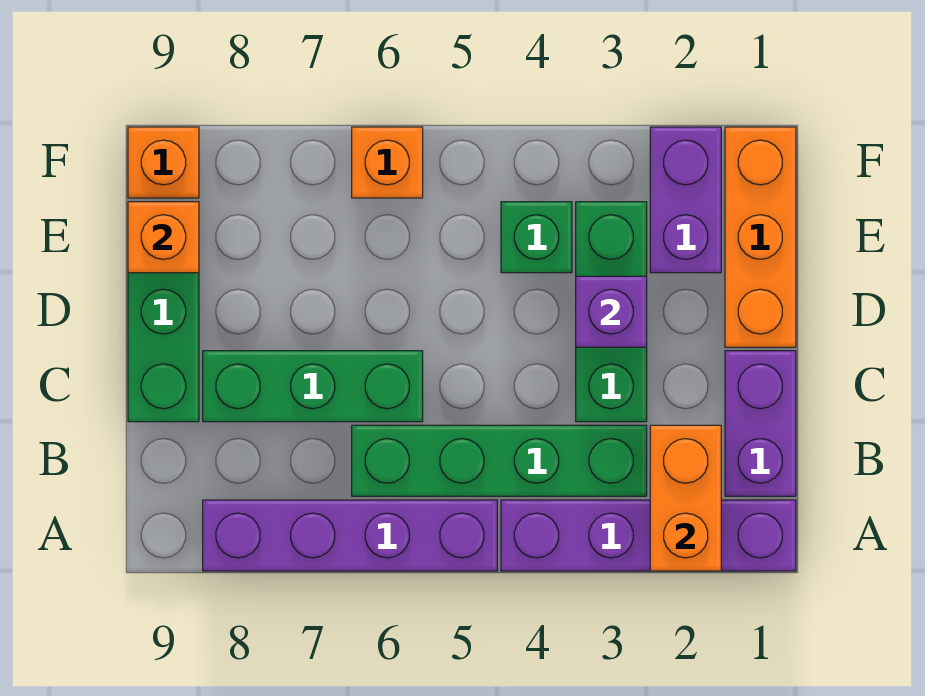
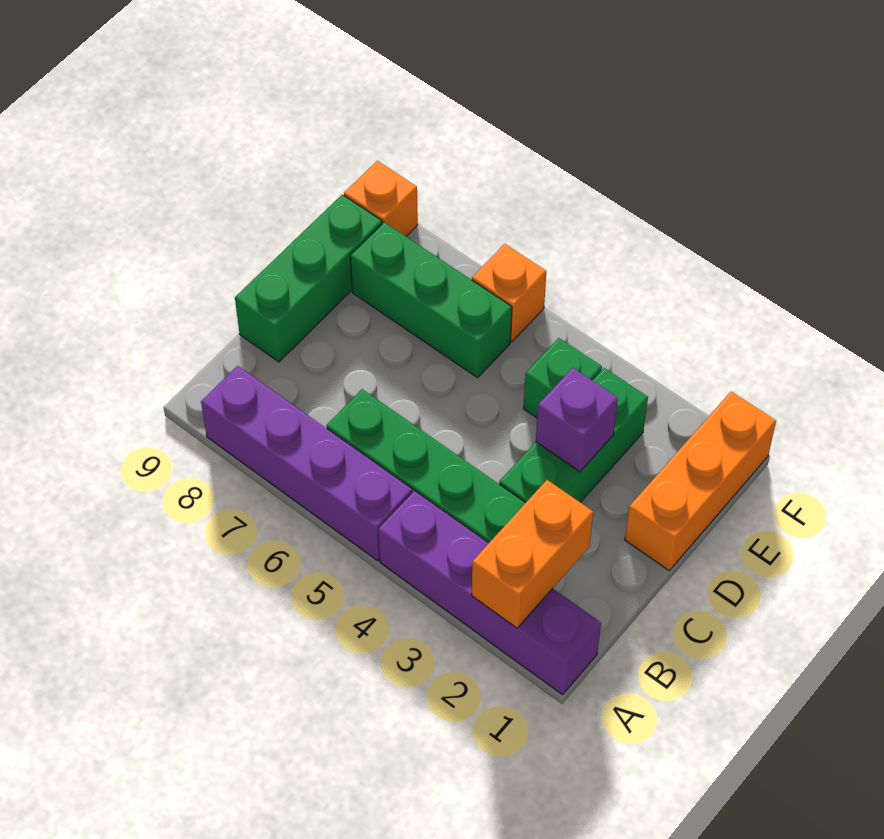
purple 1x2 brick [725,351,796,496] -> none
green 1x3 brick [203,351,423,422] -> green 1x3 brick moved to [350,222,512,378]
purple 1x2 brick [650,127,721,273] -> none
orange 1x1 brick [128,202,199,273] -> none

